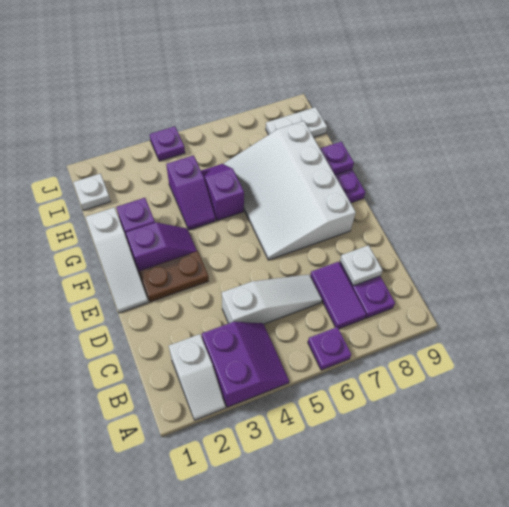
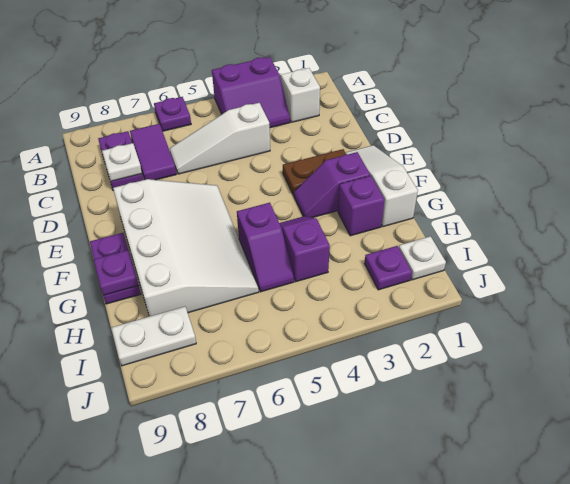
purple 2x2 slope [202,322,289,407] -> purple 2x2 slope turned to [212,57,290,128]
purple 1x1 plate [149,126,185,161] -> purple 1x1 plate moved to [365,246,412,290]

